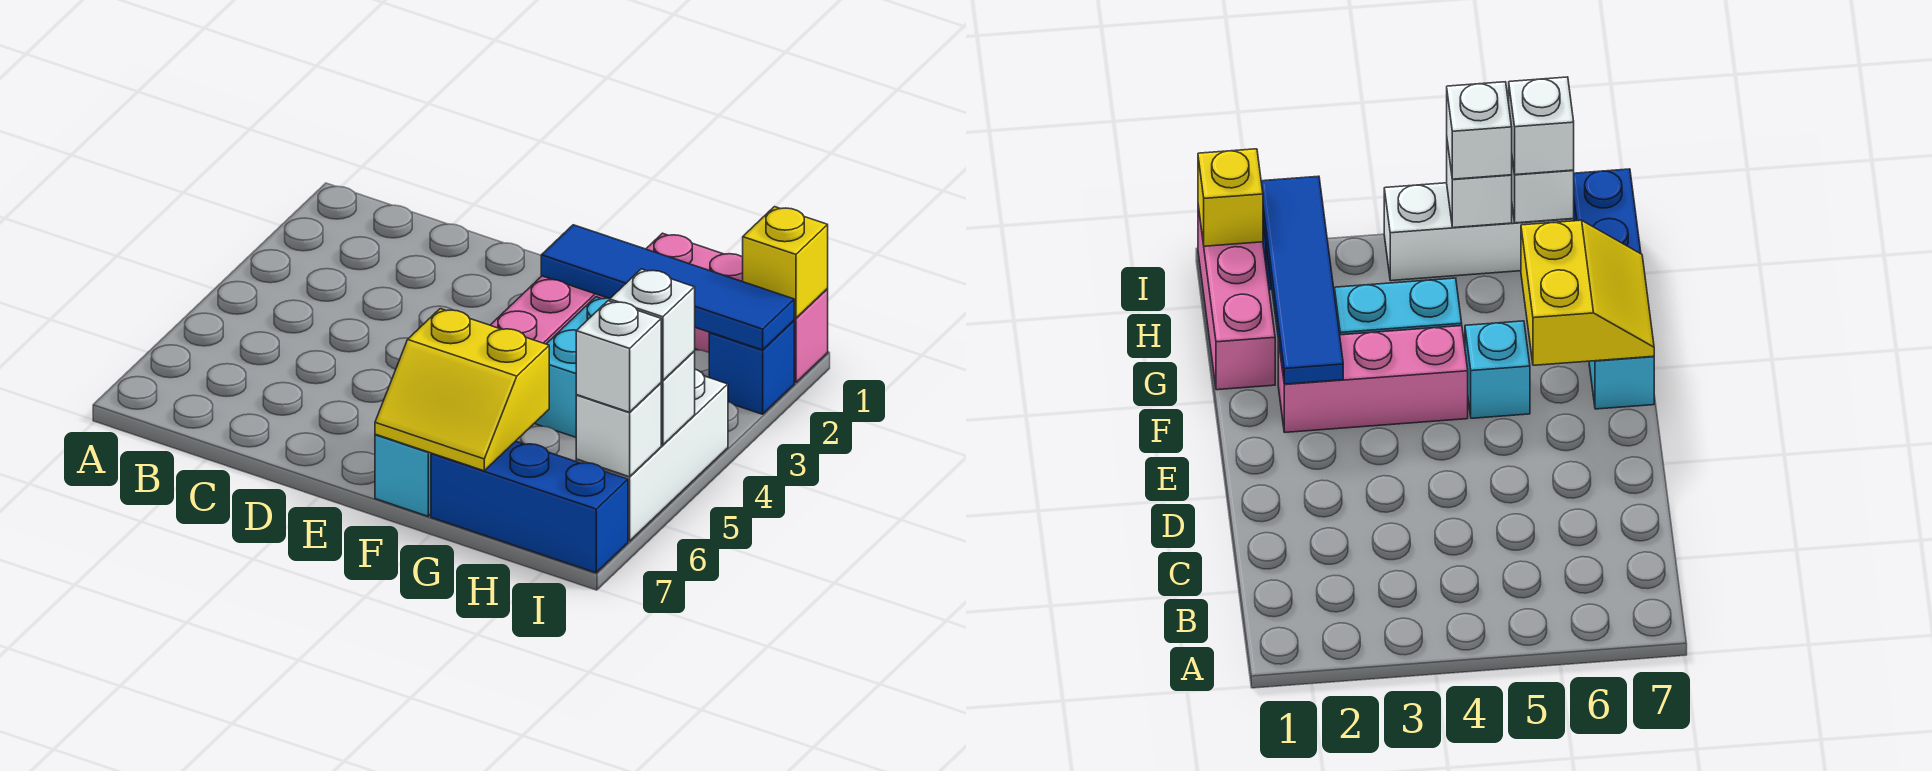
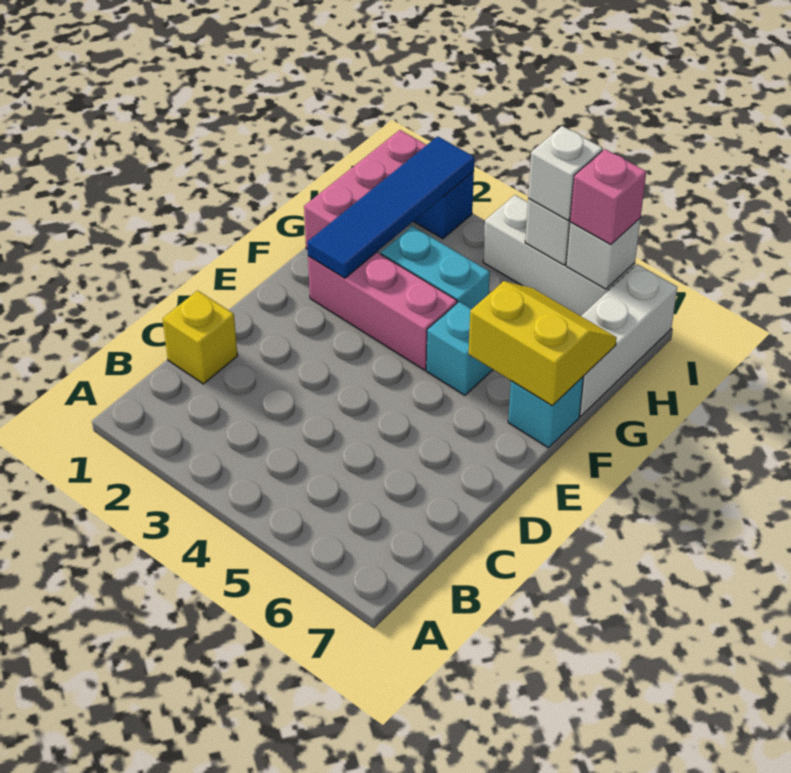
yellow 2x2 slope [375,309,549,471] -> yellow 2x2 slope turned to [469,281,617,406]
blue 1x3 brick [431,441,628,573] -> white 1x3 brick [580,264,677,416]
yellow 1x1 brick [743,207,828,318] -> yellow 1x1 brick moved to [163,291,238,384]
white 1x1 brick [576,301,661,412] -> pink 1x1 brick [570,149,646,245]

